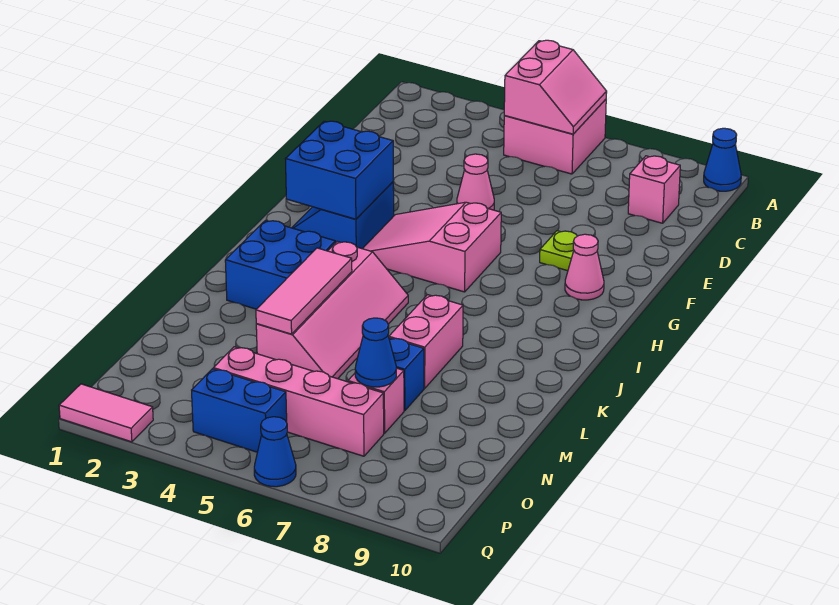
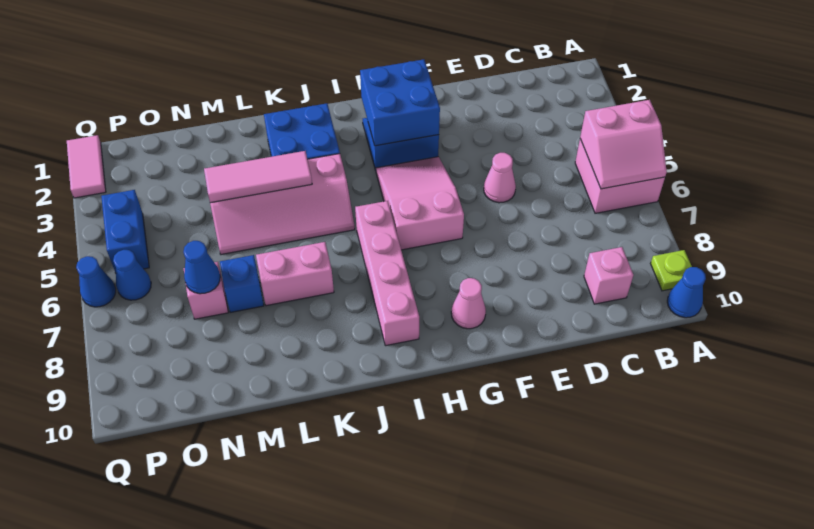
lime 1x1 plate [540,231,577,271] -> lime 1x1 plate moved to [651,250,692,291]
pink 1x4 brick [213,347,384,456] -> pink 1x4 brick moved to [355,201,419,346]
none -> blue 1x1 cone [113,250,151,300]

